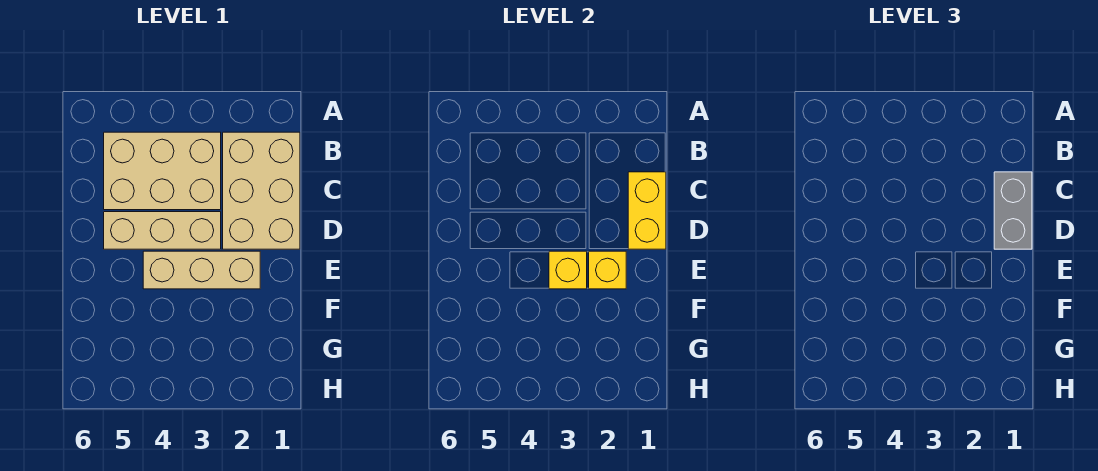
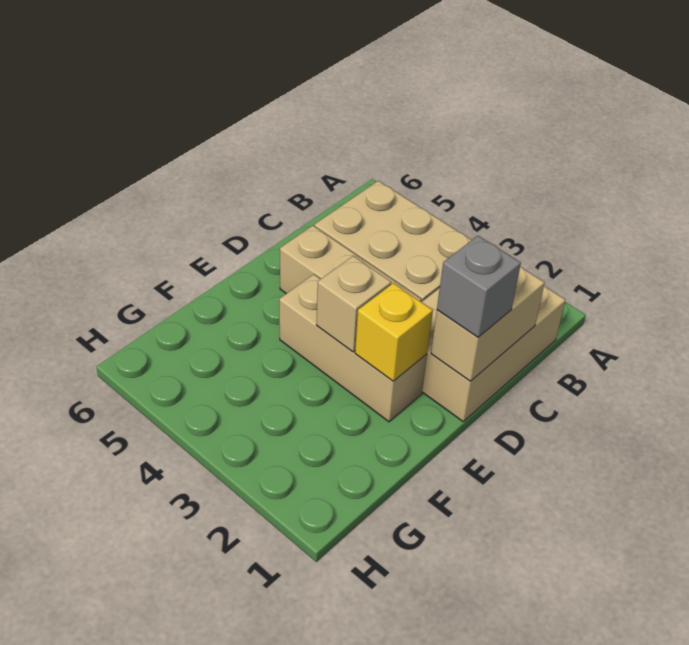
yellow 1x2 brick [628,172,666,249] -> tan 1x2 brick [431,266,545,381]
grey 1x2 brick [994,172,1032,249] -> grey 1x1 brick [437,236,521,337]
yellow 1x1 brick [549,251,587,289] -> tan 1x1 brick [317,256,391,352]

